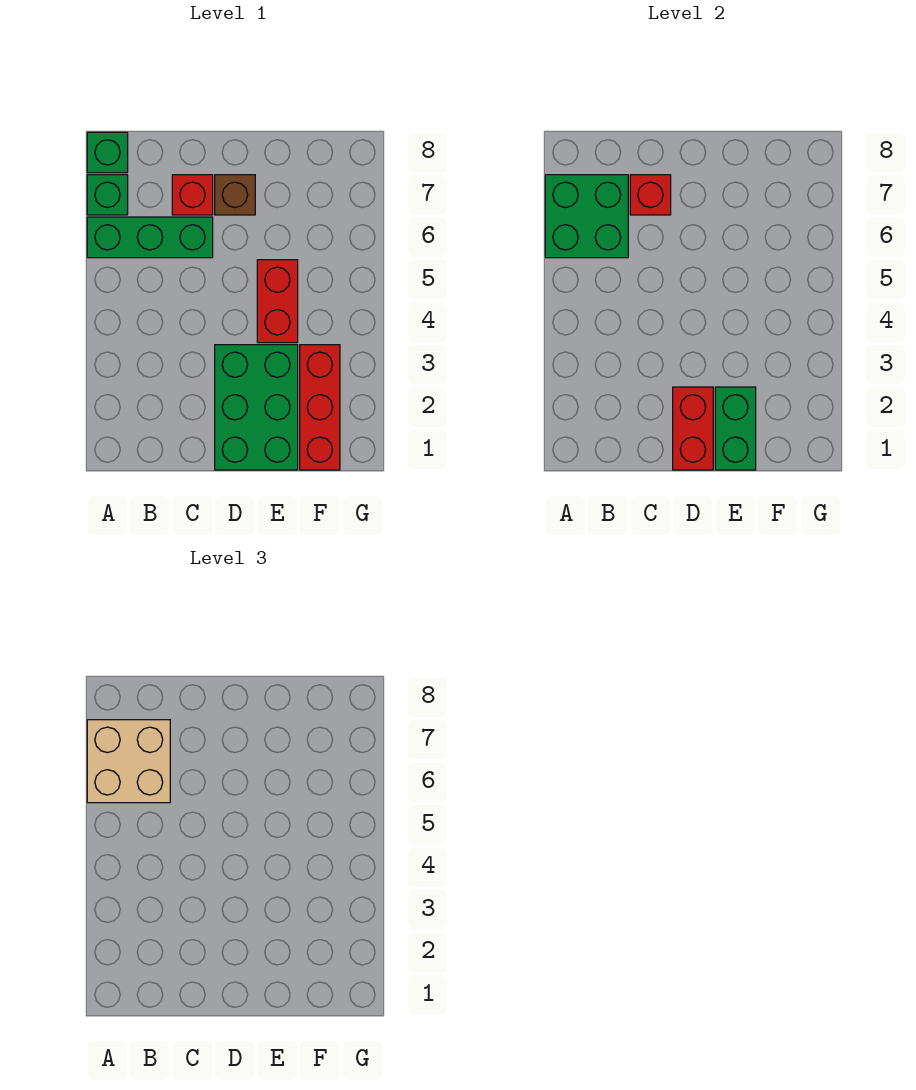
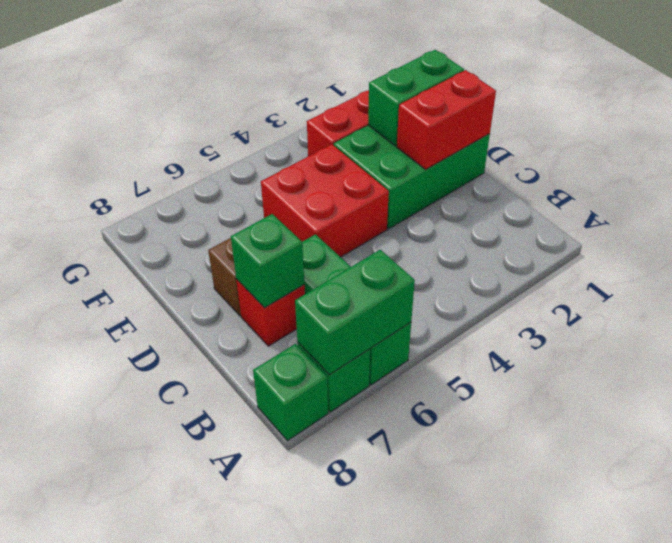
green 2x2 brick [545,175,628,258] -> green 1x2 brick [295,250,415,375]
tan 2x2 brick [87,720,170,803] -> none
red 1x1 brick [630,175,671,215] -> green 1x1 brick [231,214,304,308]
red 1x2 brick [257,260,298,343] -> red 2x2 brick [261,144,389,257]

